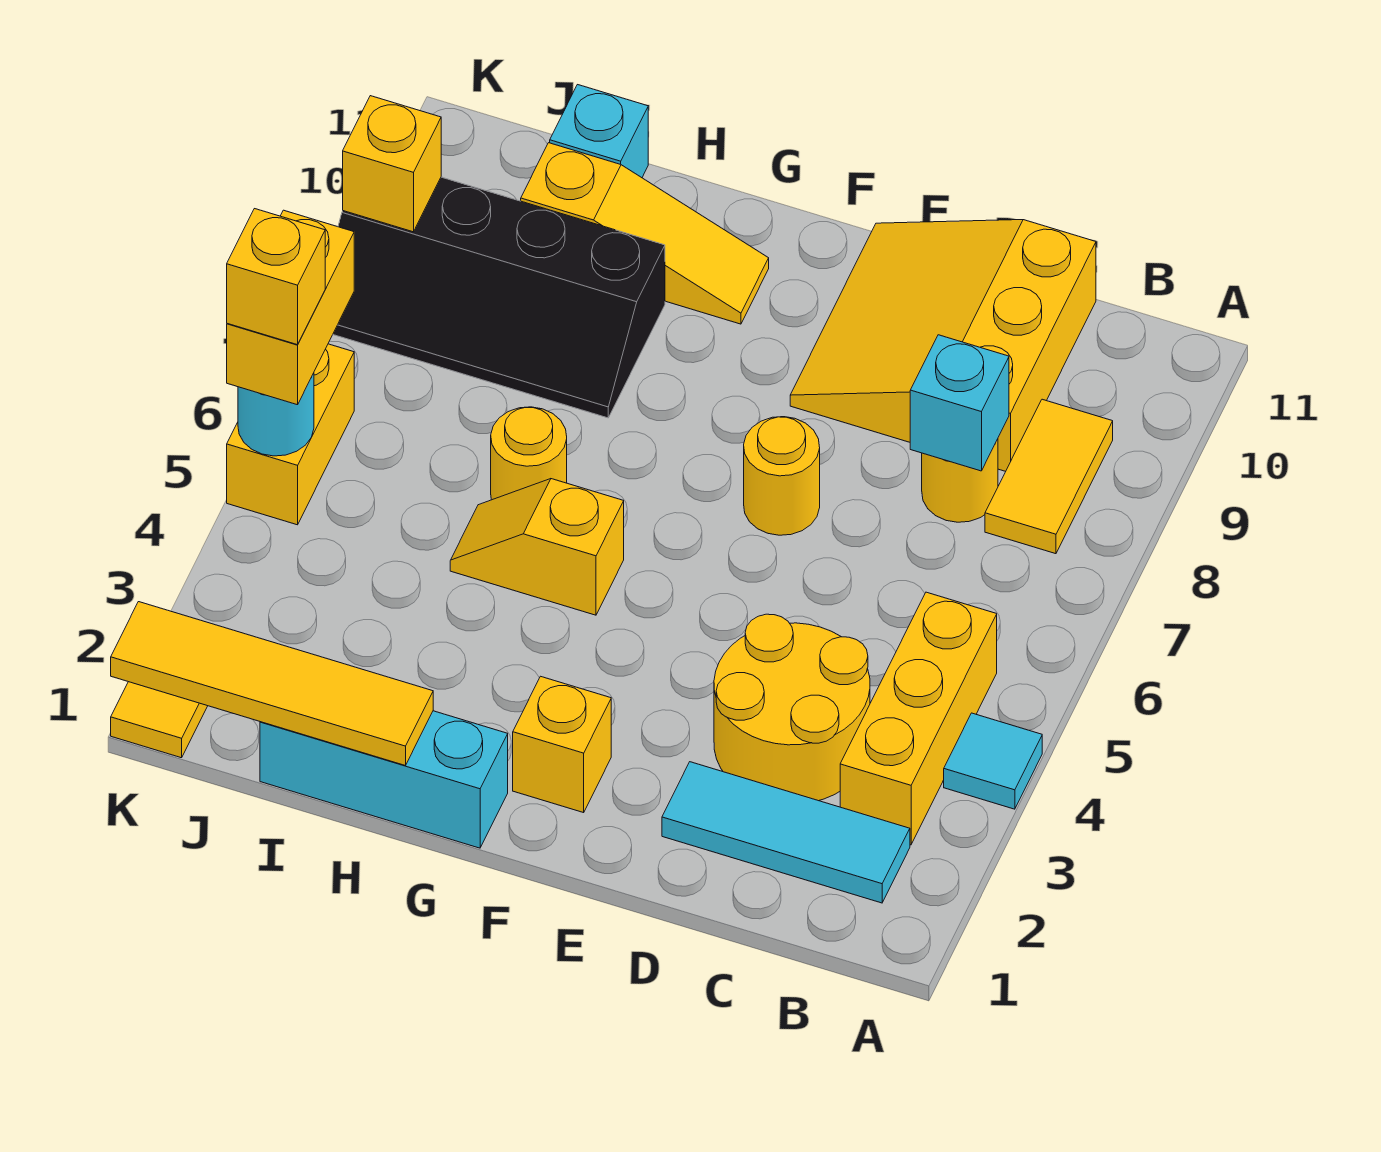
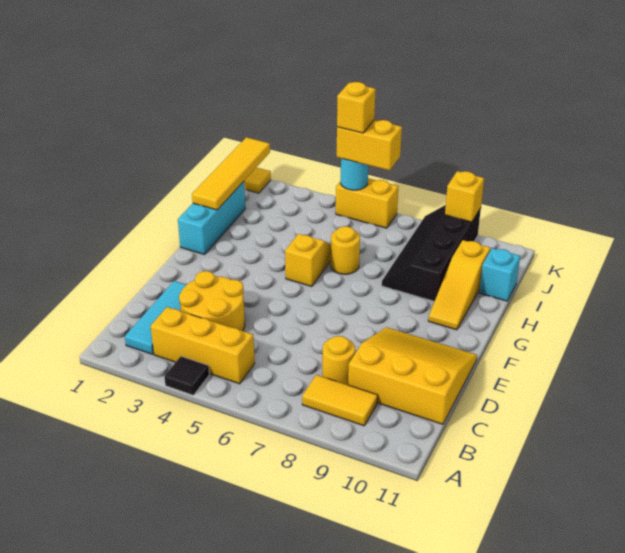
cyan 1x1 tile [944,713,1042,809] -> black 1x1 tile [164,356,209,395]
cyan 1x1 brick [910,335,1009,471] -> none
yellow 1x1 round brick [744,417,820,535] -> none
yellow 1x1 brick [513,676,611,813] -> none

